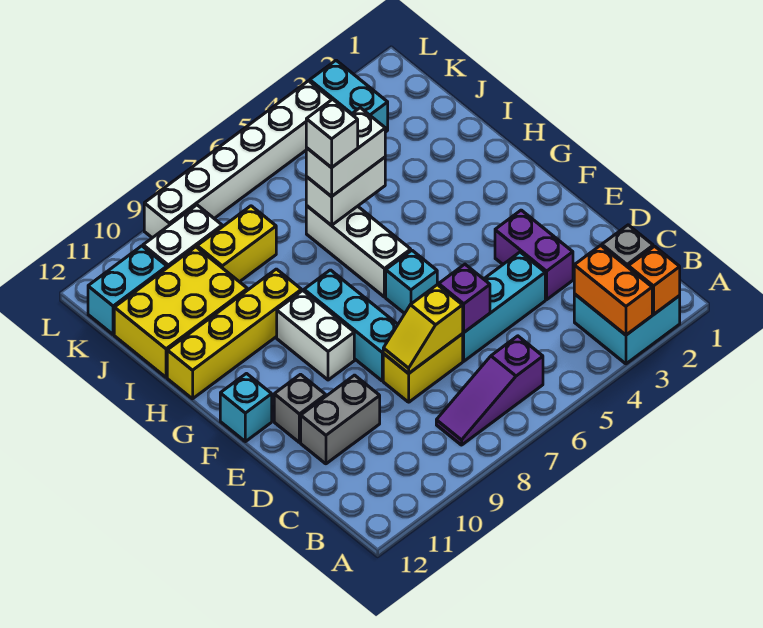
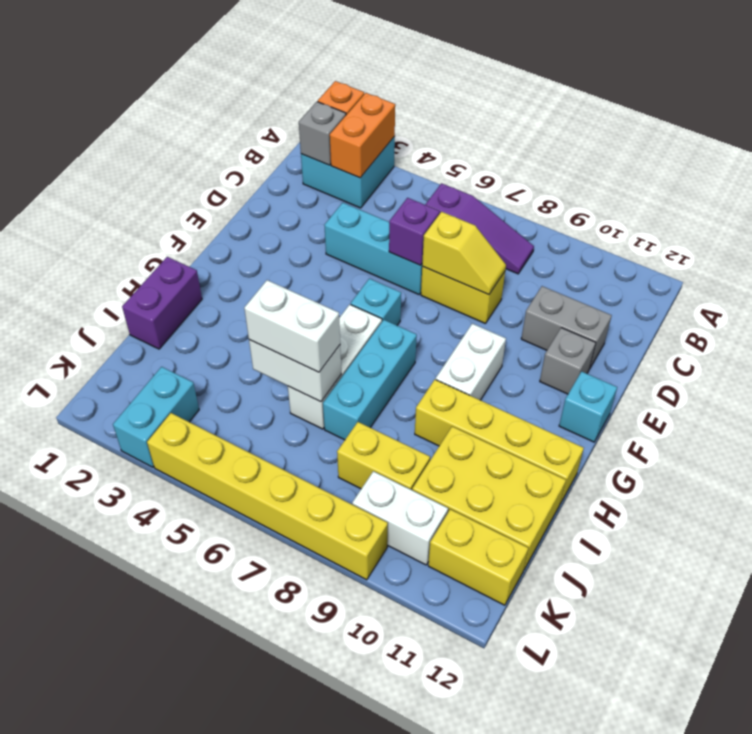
purple 1x2 brick [495,210,573,300] -> purple 1x2 brick moved to [122,257,202,349]
cyan 1x3 brick [304,270,398,381] -> cyan 1x3 brick moved to [323,320,417,440]
white 1x1 brick [306,99,358,168] -> none
cyan 1x2 brick [88,246,167,335] -> yellow 1x2 brick [428,509,528,605]
white 1x6 brick [144,81,332,238] -> yellow 1x6 brick [147,413,388,580]

